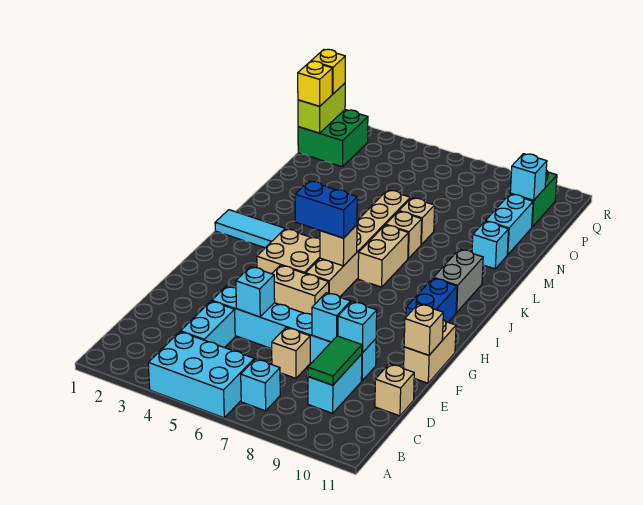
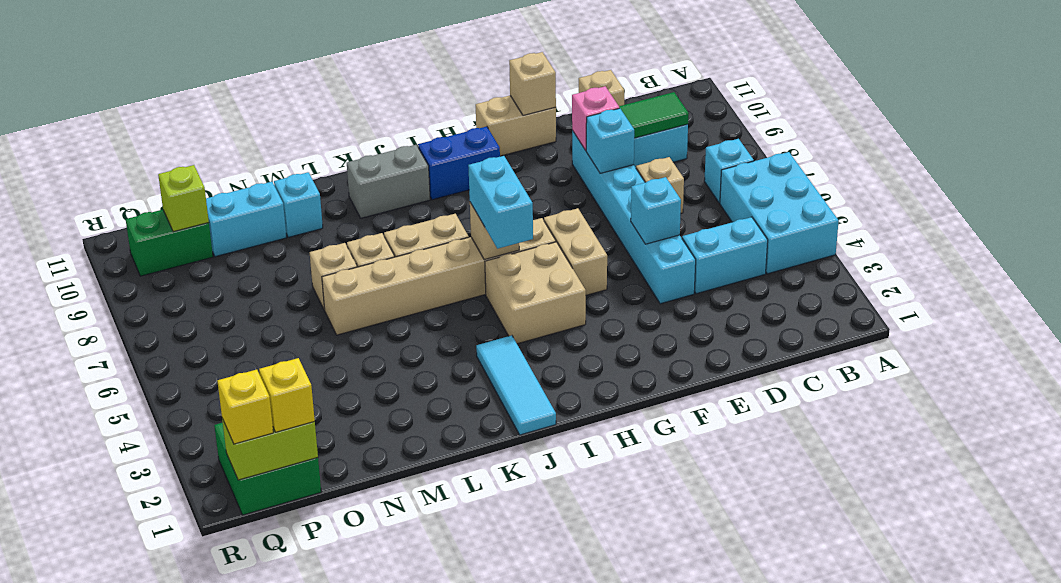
cyan 1x1 brick [338,302,377,353] -> pink 1x1 brick [572,86,619,151]
blue 1x2 brick [295,181,357,238] -> cyan 1x2 brick [468,156,533,249]
cyan 1x1 brick [510,154,547,200] -> lime 1x1 brick [158,165,209,232]

